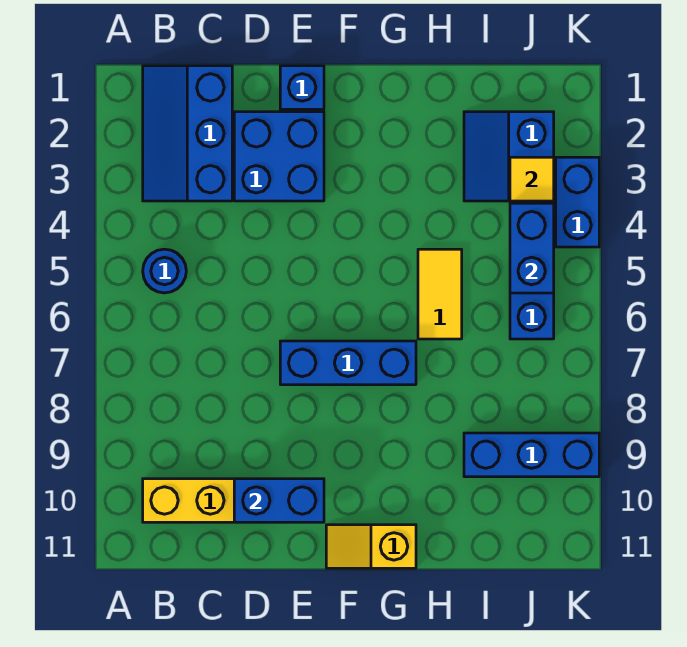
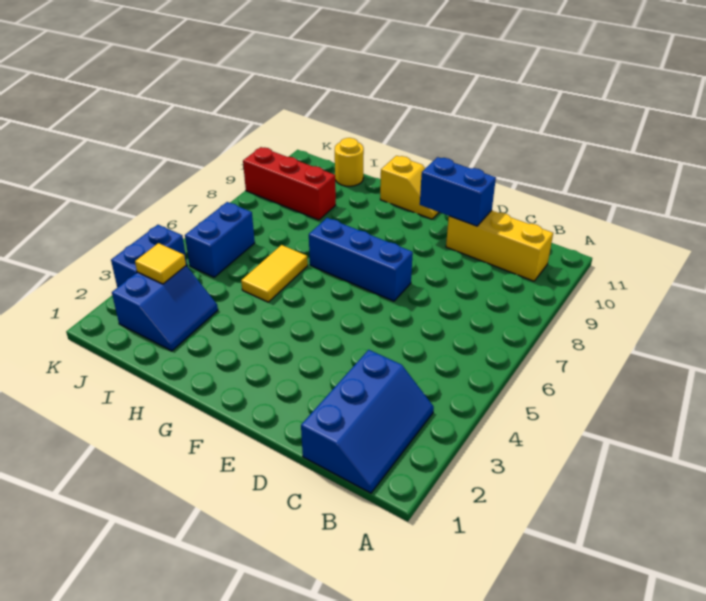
blue 1x1 round brick [143,249,186,293] -> none
blue 2x2 brick [234,112,324,201] -> none
blue 1x1 brick [280,66,324,109] -> none
blue 1x3 brick [464,433,599,477] -> red 1x3 brick [243,147,336,220]
none -> yellow 1x1 round brick [335,138,364,186]
blue 1x2 brick [510,203,554,293] -> none

